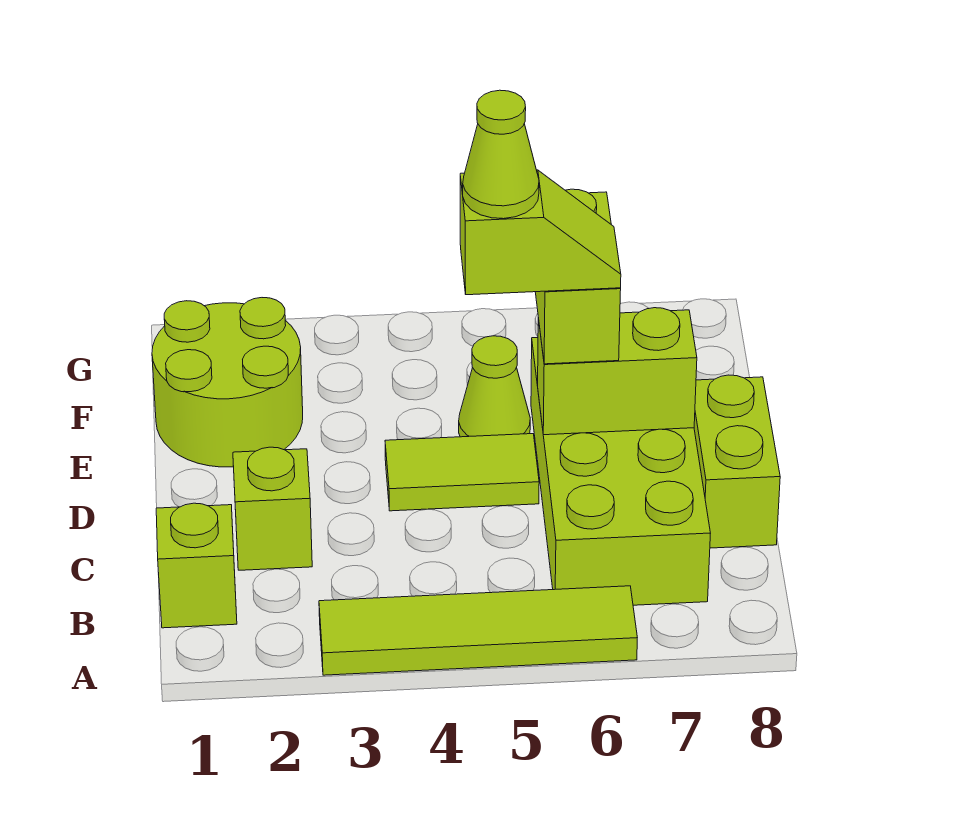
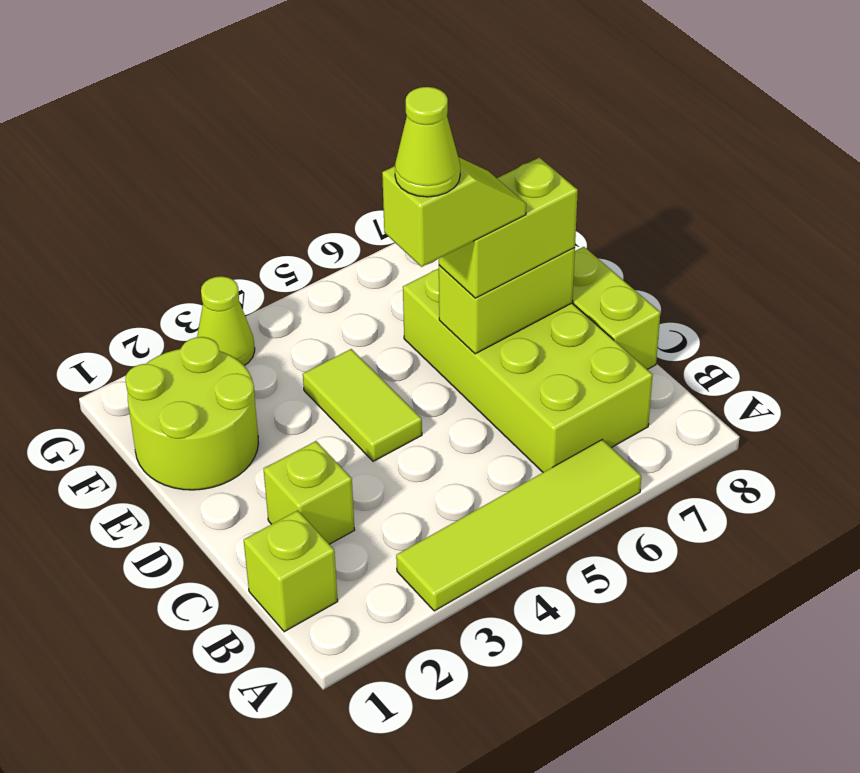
lime 1x2 tile [385,434,539,511] -> lime 1x2 tile turned to [303,349,422,461]
lime 1x2 brick [535,189,621,364] -> lime 1x2 brick turned to [439,158,578,298]
lime 1x1 cone [459,336,530,437] -> lime 1x1 cone moved to [197,276,255,366]

